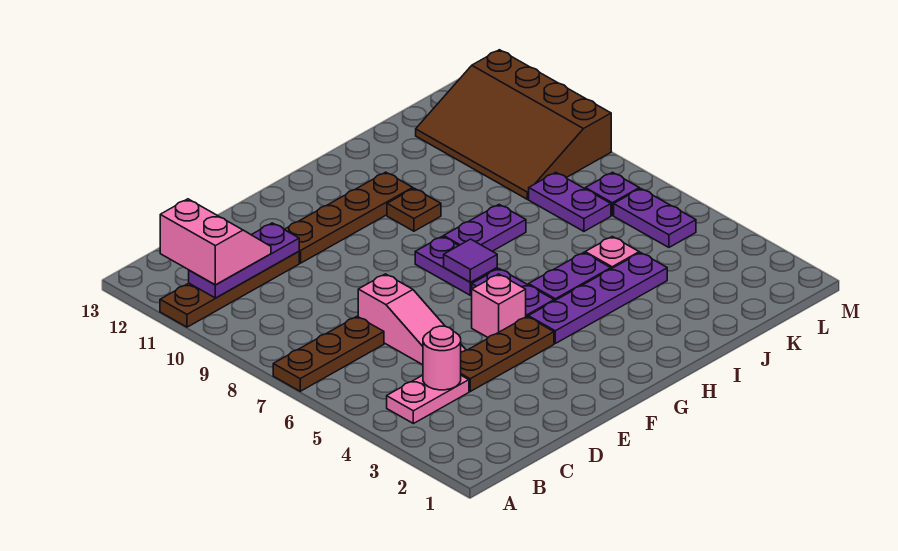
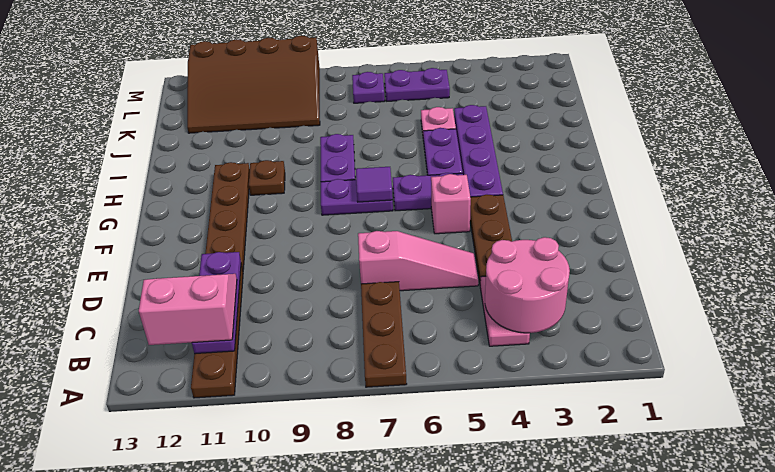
pink 1x1 round brick [423,326,461,390] -> pink 2x2 round brick [485,237,570,333]
purple 1x2 plate [529,172,611,231] -> none

